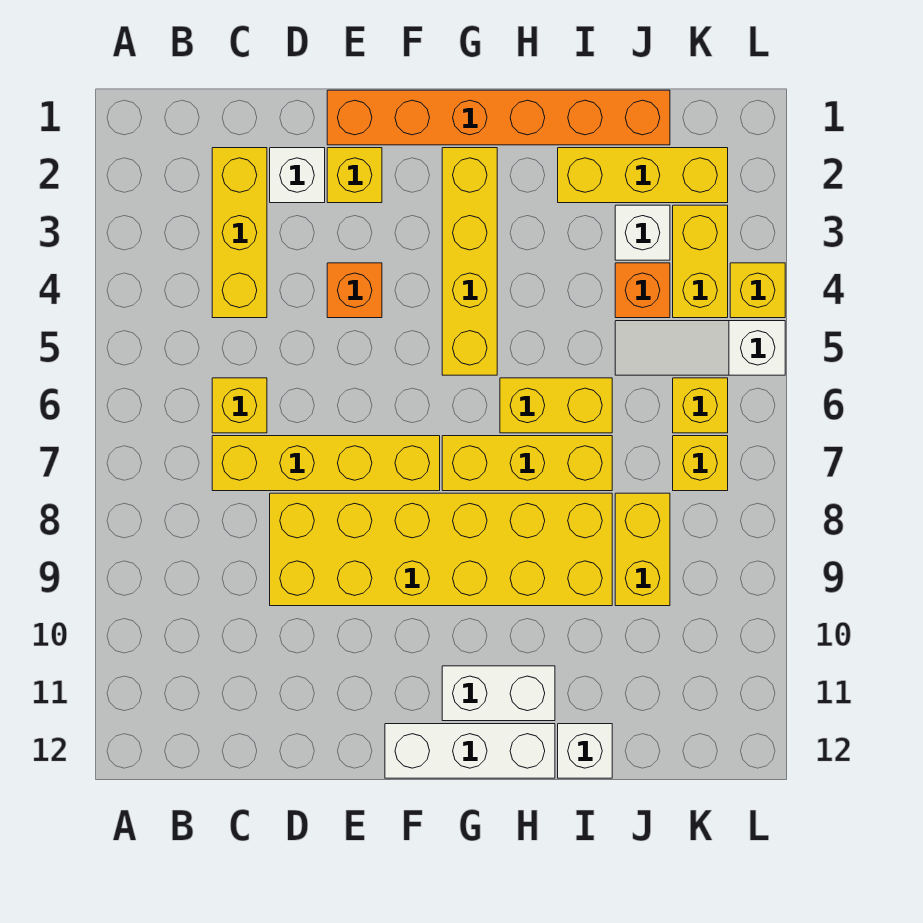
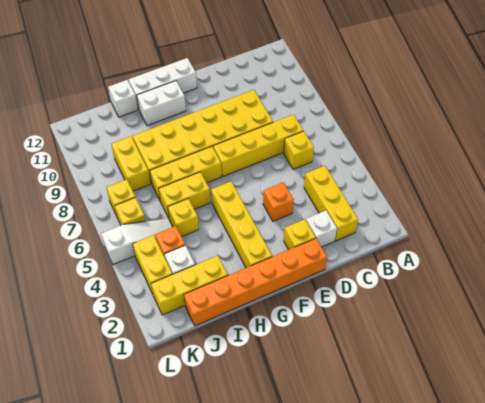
yellow 1x1 brick [730,263,785,318] -> yellow 1x1 brick moved to [168,199,199,237]

